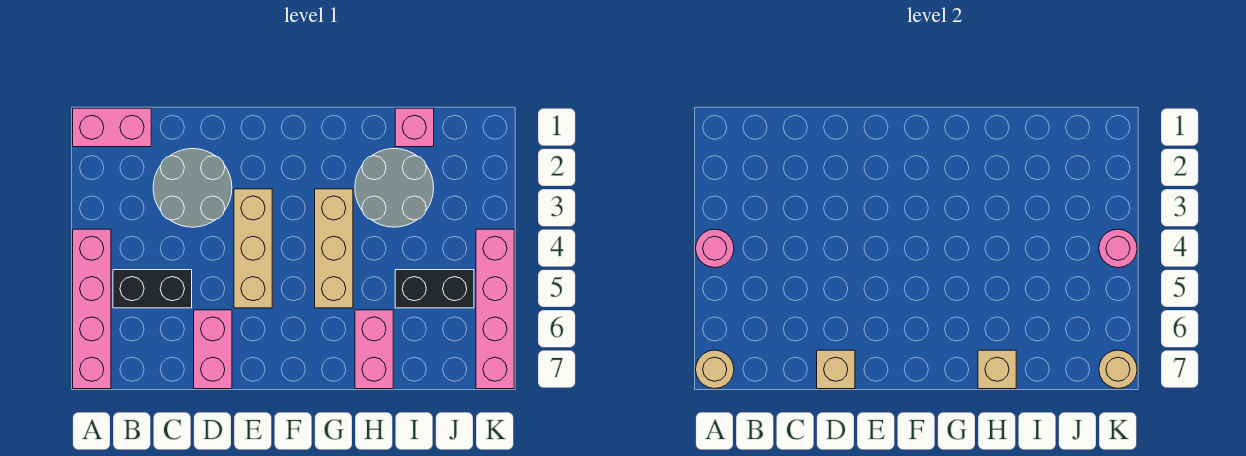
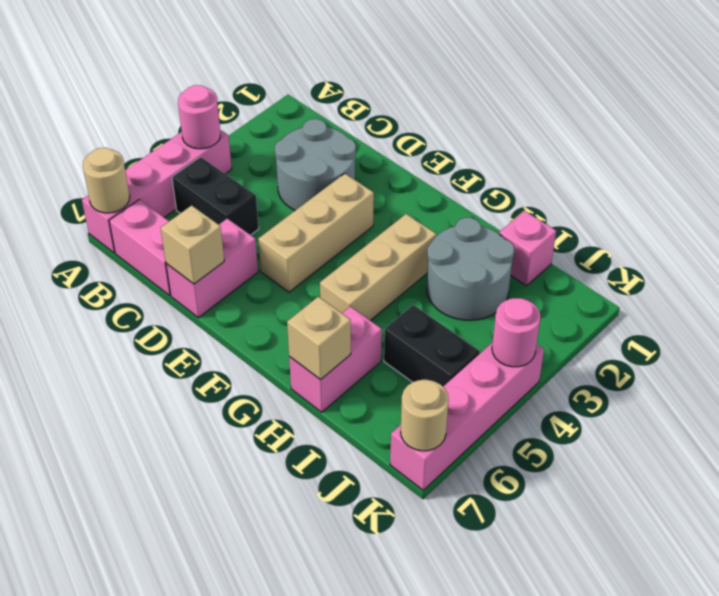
pink 1x2 brick [73,108,151,147] -> pink 1x2 brick moved to [109,199,171,295]

